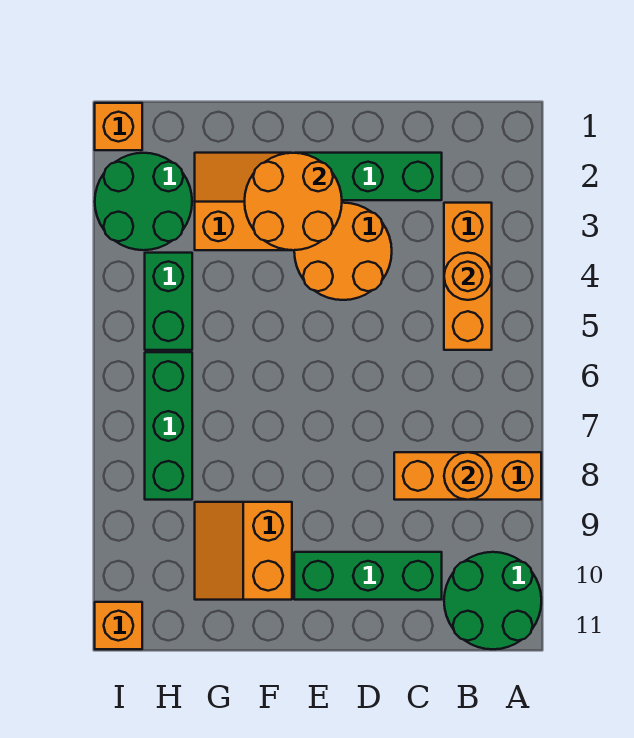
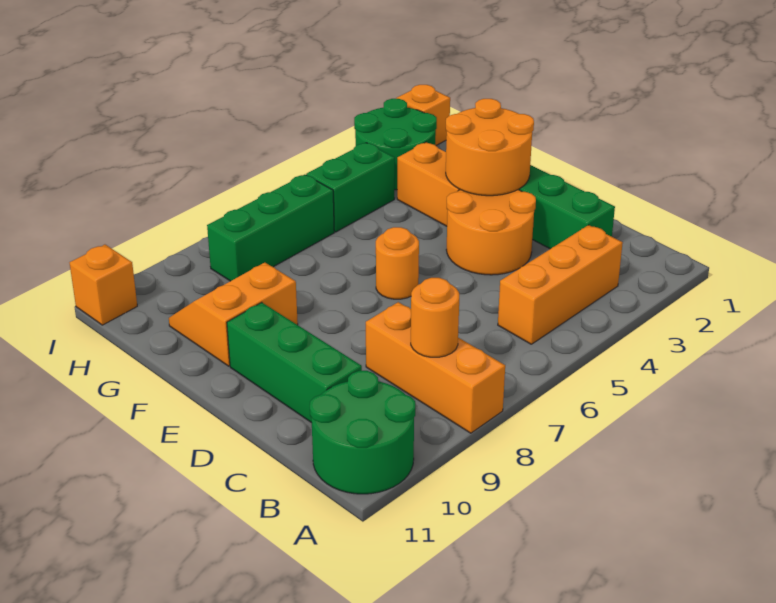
orange 1x1 round brick [444,253,492,300] -> orange 1x1 round brick moved to [376,227,419,299]

